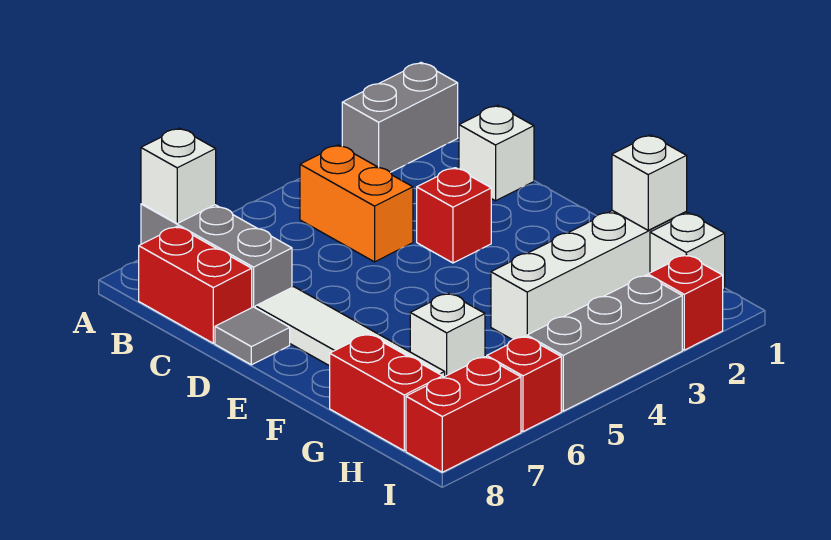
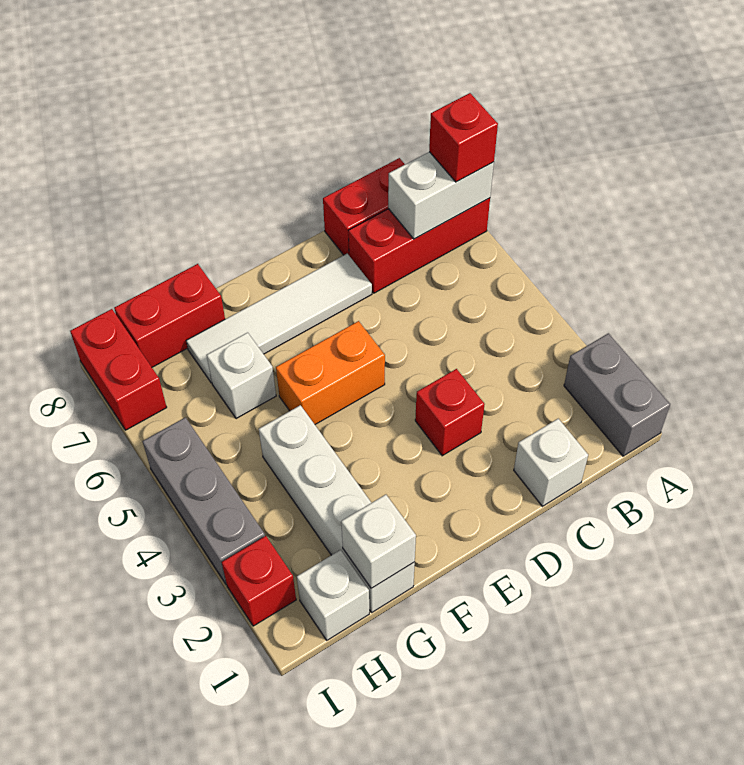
grey 1x3 brick [141,204,292,307] -> red 1x3 brick [349,198,490,293]
white 1x1 brick [141,128,216,223] -> white 1x2 brick [388,152,494,239]
orange 1x2 brick [300,145,413,262] -> orange 1x2 brick moved to [276,321,385,424]
grey 1x1 tile [215,307,290,365] -> none
red 1x1 brick [487,336,561,432] -> red 1x1 brick moved to [429,93,498,182]

